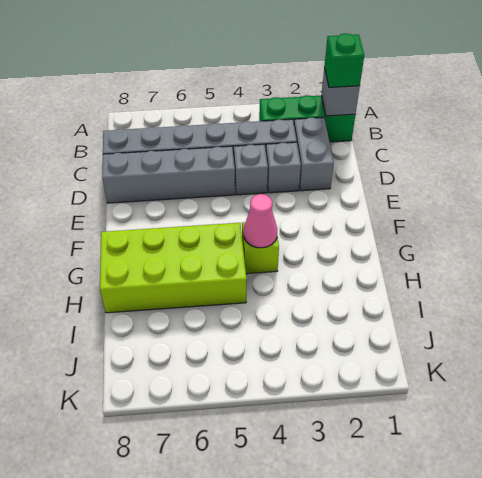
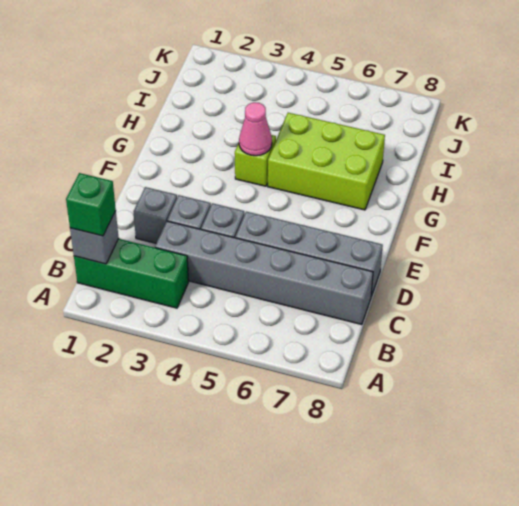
grey 1x2 brick [294,117,334,191] -> grey 1x1 brick [134,187,177,243]
lime 2x4 brick [100,223,246,313] -> lime 2x3 brick [268,113,385,210]

